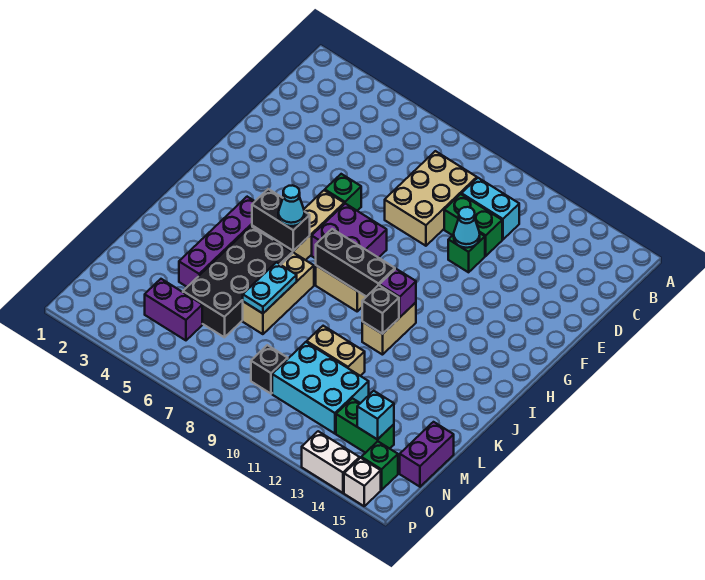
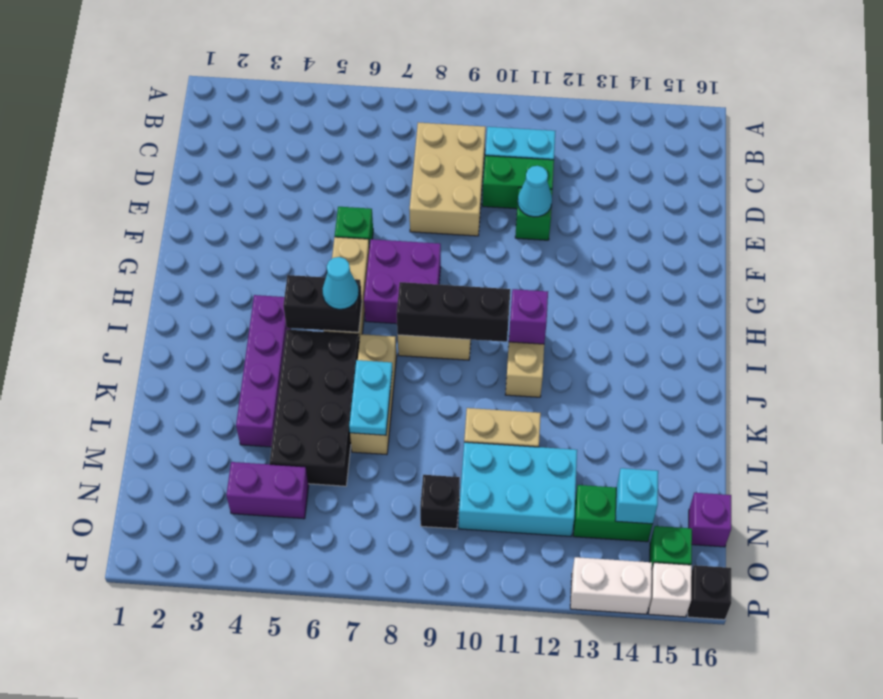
black 1x1 brick [362,285,399,334] -> black 1x1 brick moved to [688,565,731,620]
purple 1x2 brick [400,422,454,487] -> purple 1x1 brick [689,493,731,547]

